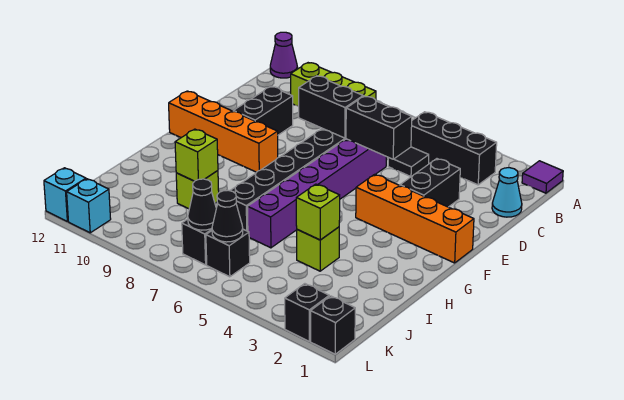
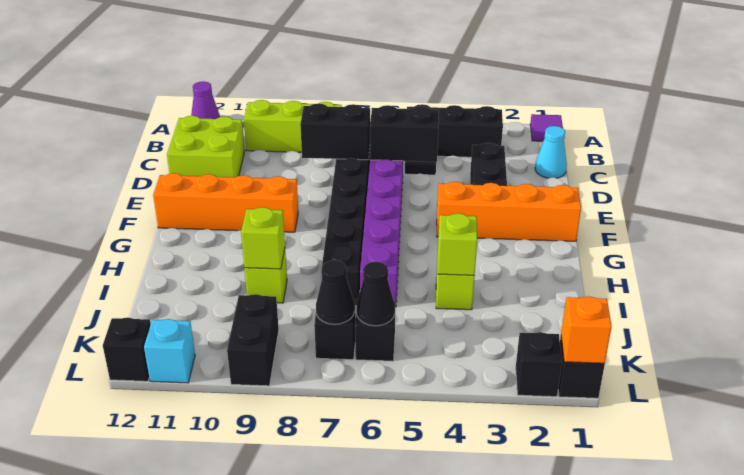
none -> lime 2x2 brick [167,116,245,177]
black 1x2 brick [233,86,293,135] -> black 1x2 brick moved to [227,294,279,386]
none -> orange 1x1 brick [561,296,612,364]
cyan 1x1 brick [44,168,86,221] -> black 1x1 brick [103,318,151,381]

